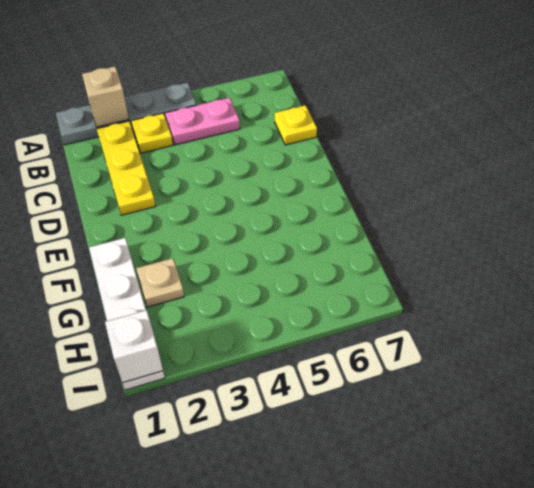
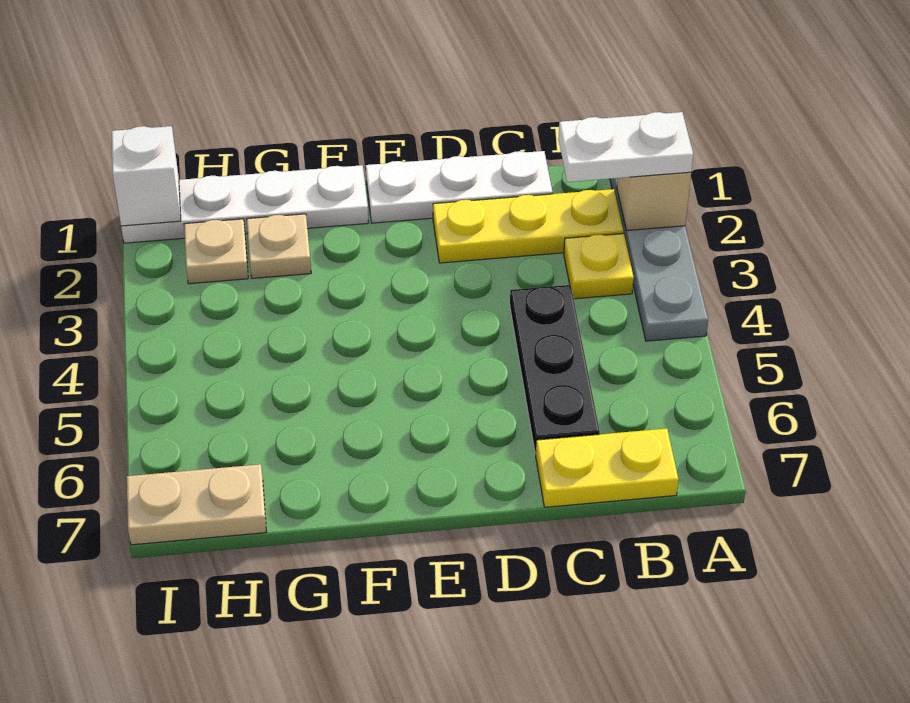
none -> white 1x2 plate [558,112,693,182]
pink 1x2 plate [165,98,240,145] -> none
none -> white 1x3 plate [366,151,552,223]
none -> black 1x3 plate [510,285,600,454]
yellow 1x1 plate [275,105,317,145] -> yellow 1x2 plate [536,428,679,507]
none -> tan 1x1 plate [184,219,248,284]
none -> tan 1x2 plate [127,464,266,545]

